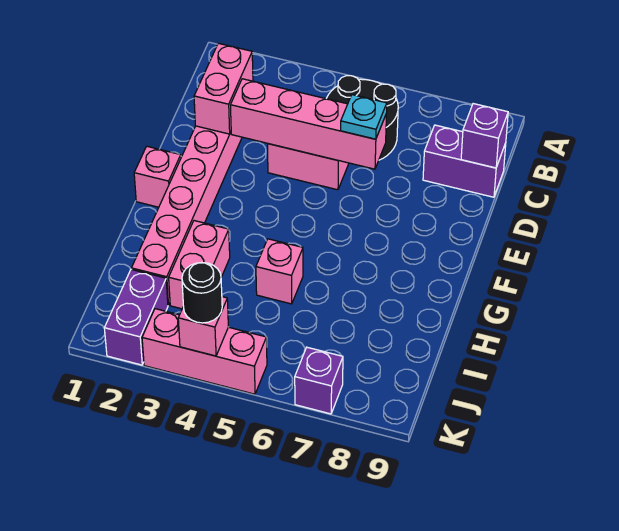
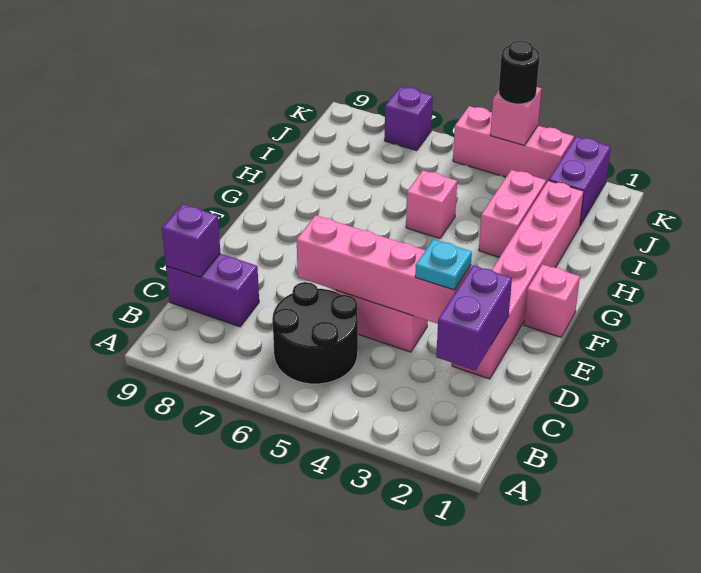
pink 1x2 brick [194,43,253,134] -> purple 1x2 brick [436,265,512,371]
cyan 1x1 plate [341,95,387,139] -> cyan 1x1 plate moved to [415,239,472,290]

